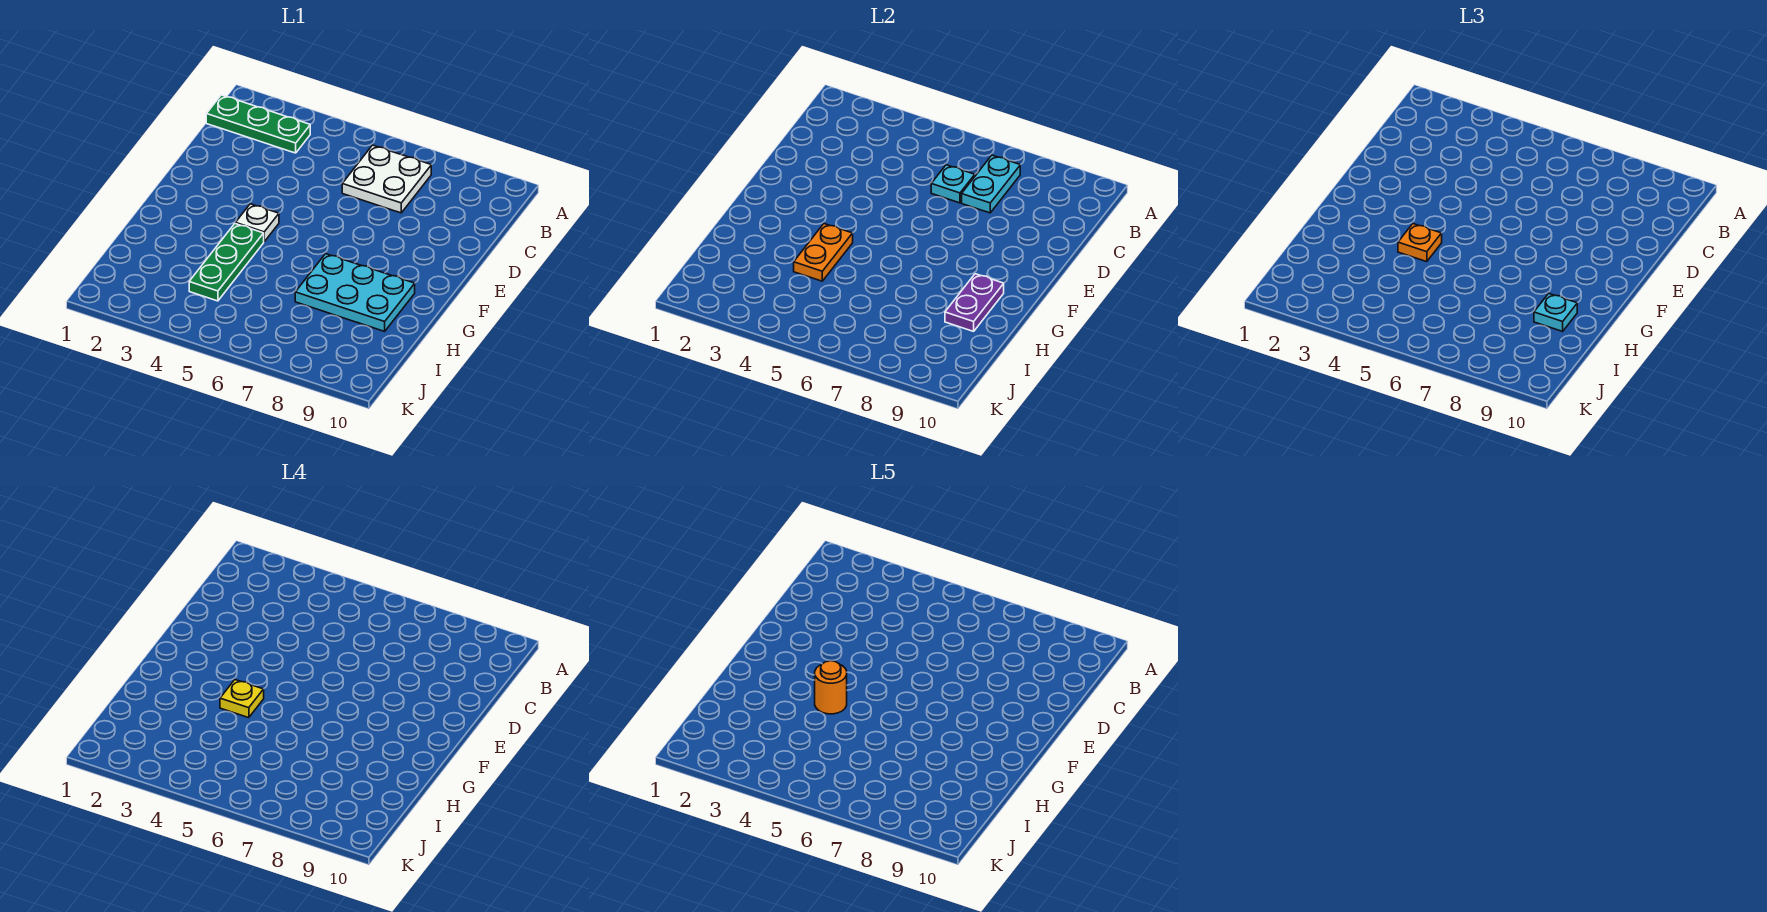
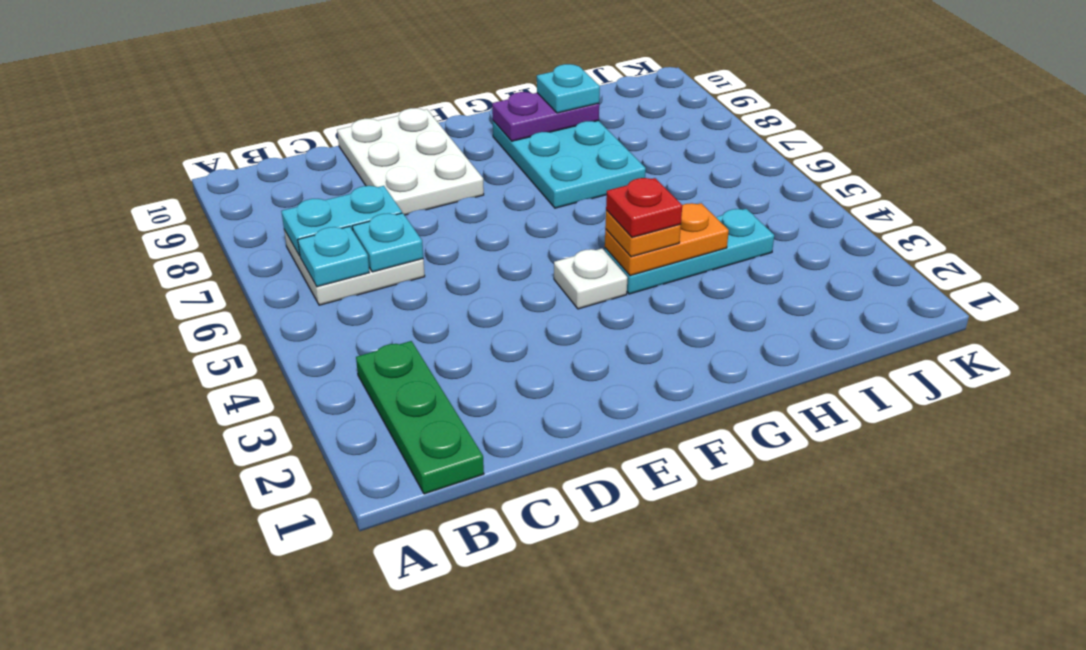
none -> cyan 1x1 plate [298,226,369,287]
none -> white 2x3 plate [337,108,484,215]
green 1x3 plate [189,224,264,301] -> cyan 1x3 plate [605,209,774,294]
yellow 1x1 plate [220,680,264,718] -> red 1x1 plate [606,178,682,238]
orange 1x1 round brick [815,661,847,714] -> none

